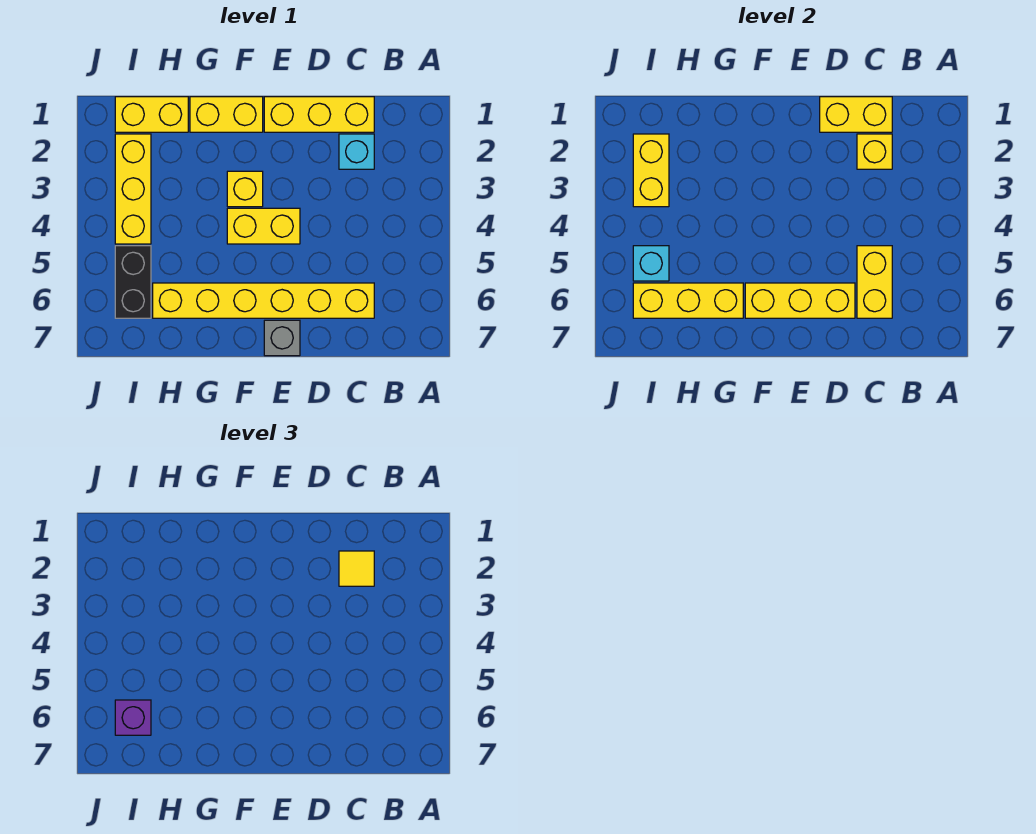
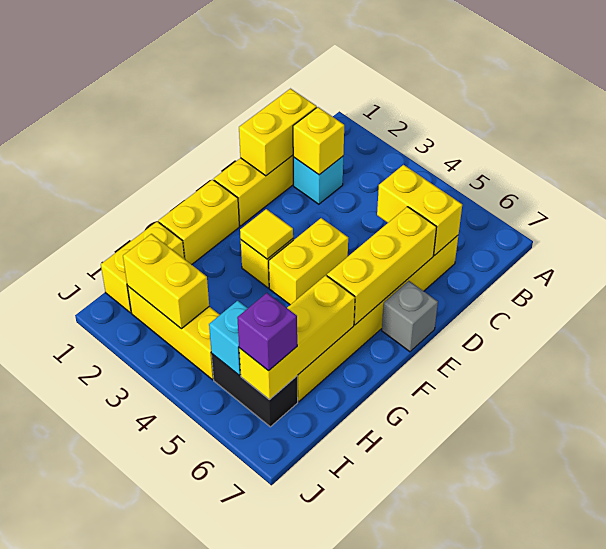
yellow 1x1 tile [339,551,374,586] -> yellow 1x1 tile moved to [240,209,293,259]

